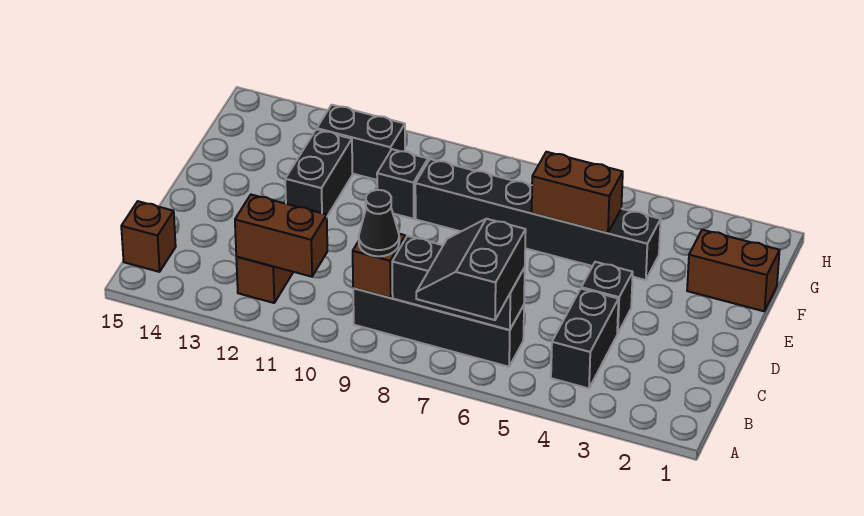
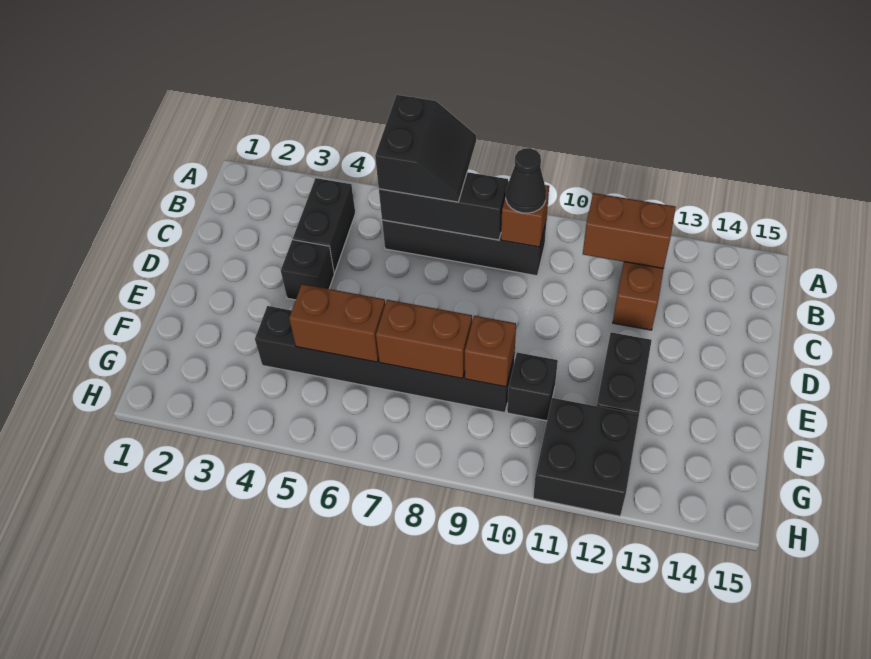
brown 1x1 brick [121,201,176,272] -> brown 1x1 brick moved to [465,316,516,387]
brown 1x2 brick [687,230,779,311] -> brown 1x2 brick moved to [376,300,472,379]
black 1x2 brick [317,105,405,180] -> black 2x2 brick [533,398,639,516]

